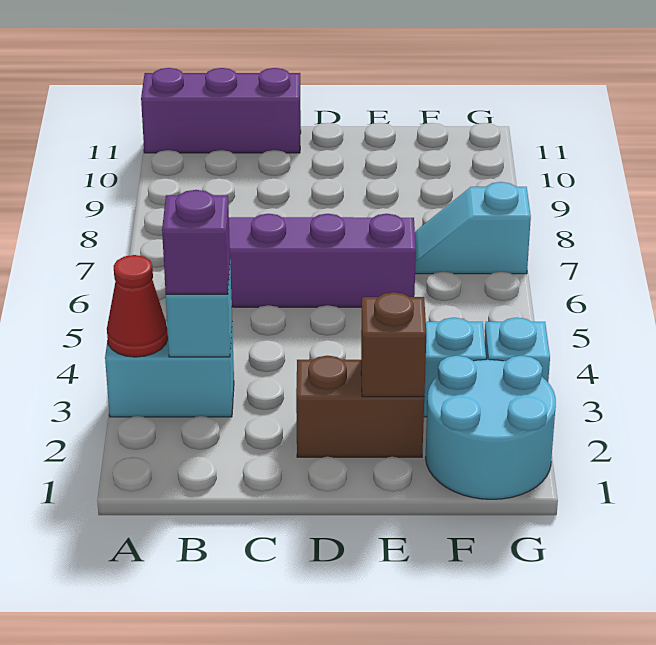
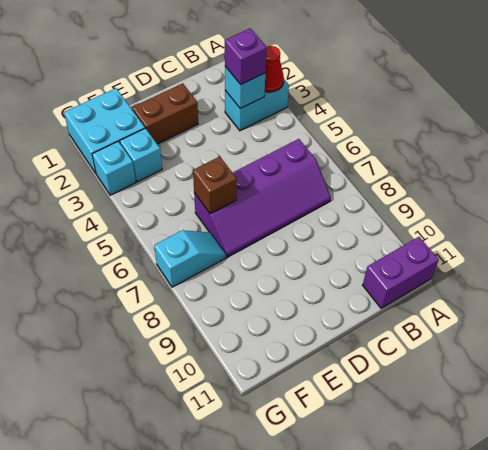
purple 1x3 brick [141,68,301,153] -> purple 1x2 brick [363,237,439,308]
brown 1x1 brick [361,292,426,397] -> brown 1x1 brick moved to [193,157,237,214]
cyan 2x2 round brick [426,356,556,499] -> cyan 2x2 brick [64,88,145,173]

